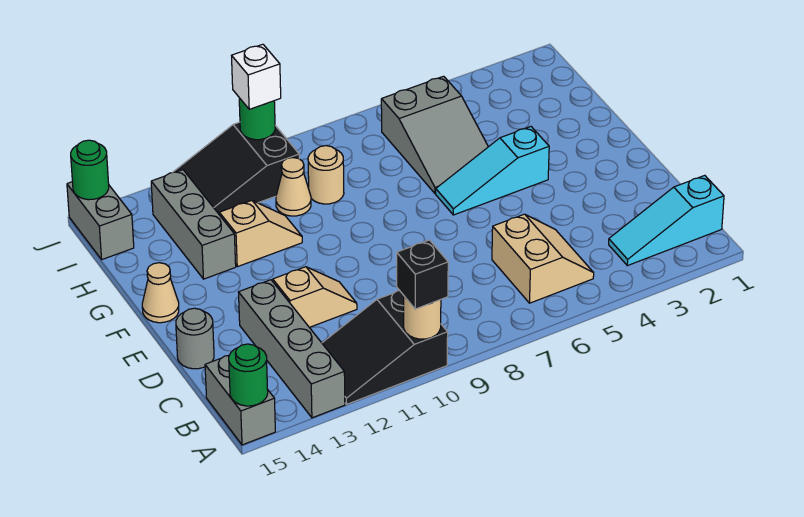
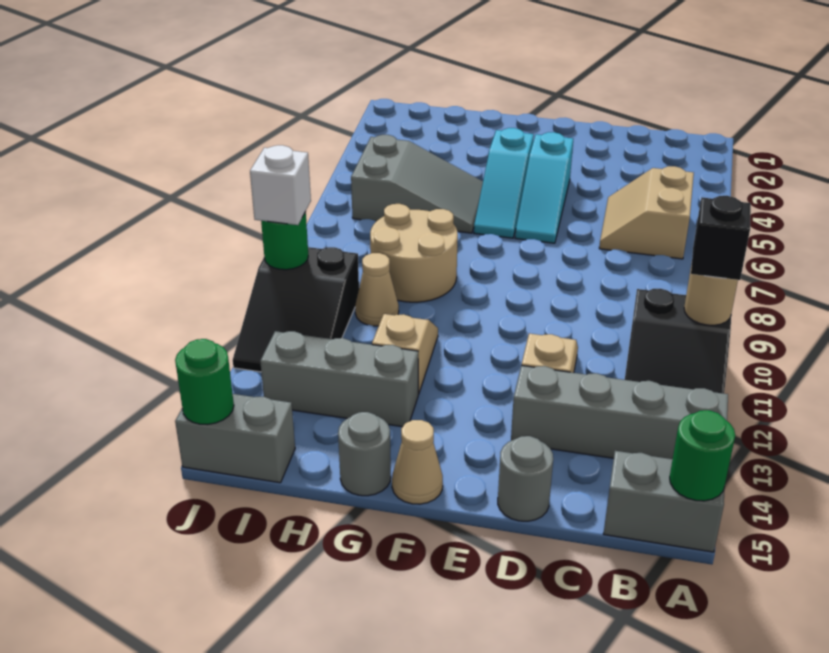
cyan 1x3 slope [609,175,724,266] -> cyan 1x3 slope moved to [515,132,573,243]
tan 2x2 slope [492,214,594,303] -> tan 2x2 slope turned to [599,166,694,259]
none -> grey 1x1 round brick [338,412,391,496]
tan 1x1 round brick [308,146,344,204] -> tan 2x2 round brick [370,204,458,302]

